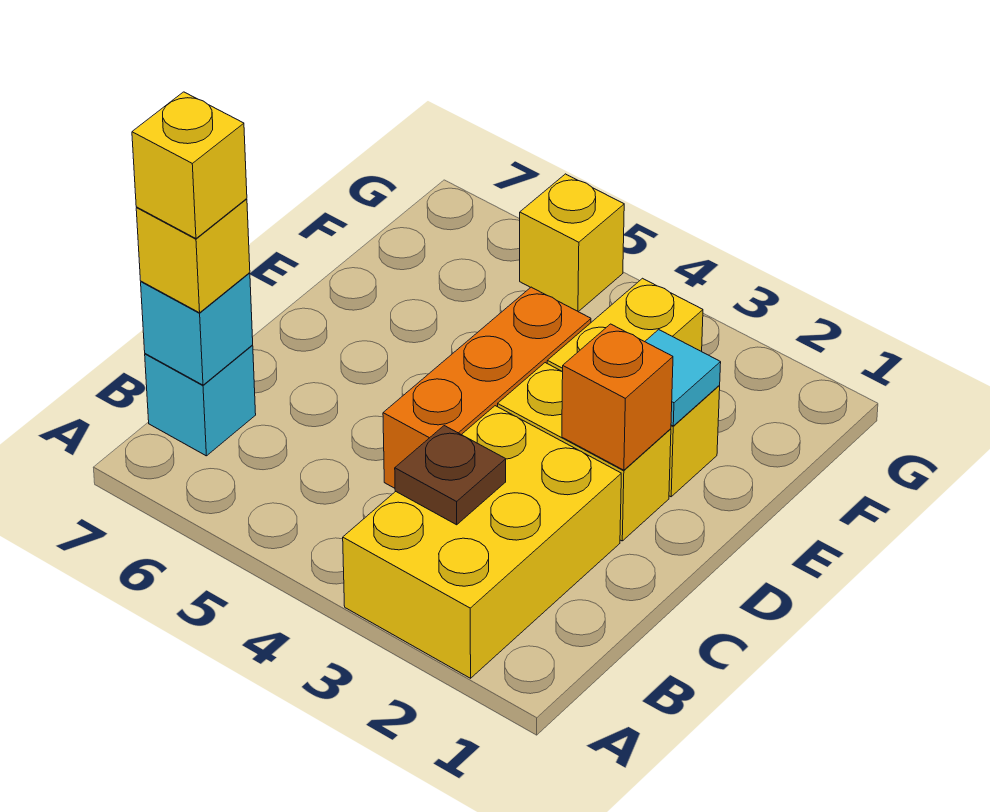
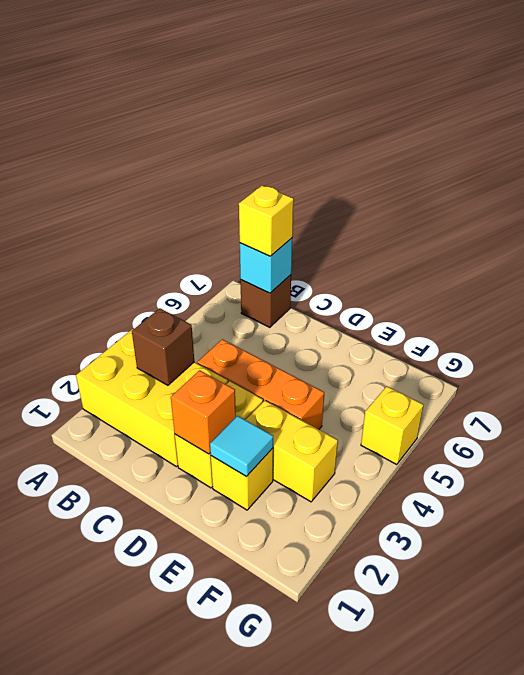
brown 1x1 plate [395,426,506,525] -> brown 1x1 brick [132,308,194,385]
cyan 1x1 brick [145,345,256,456] -> brown 1x1 brick [241,275,291,327]
yellow 1x1 brick [132,92,247,238] -> none

